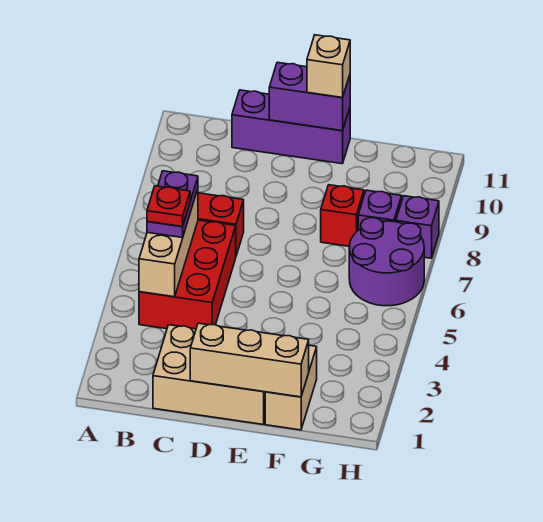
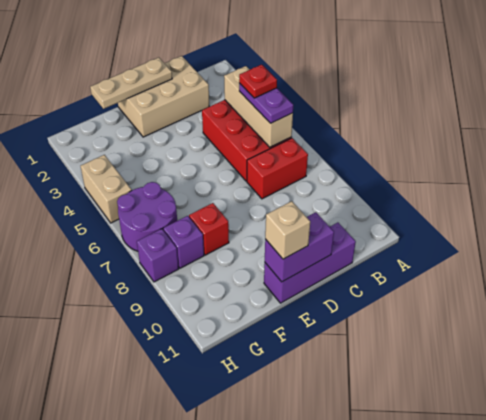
tan 1x3 brick [190,323,309,397] -> tan 1x3 plate [90,58,172,109]
tan 1x2 brick [265,345,317,430] -> tan 1x2 brick moved to [81,155,132,223]

